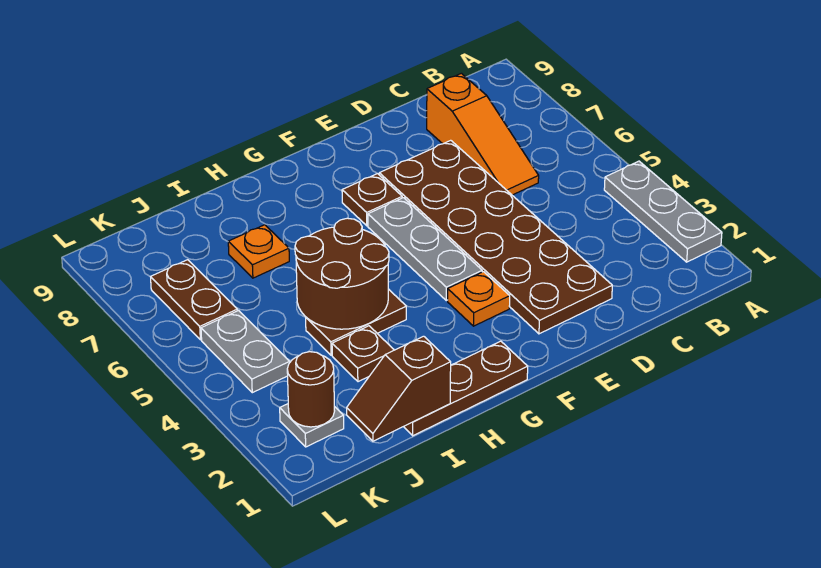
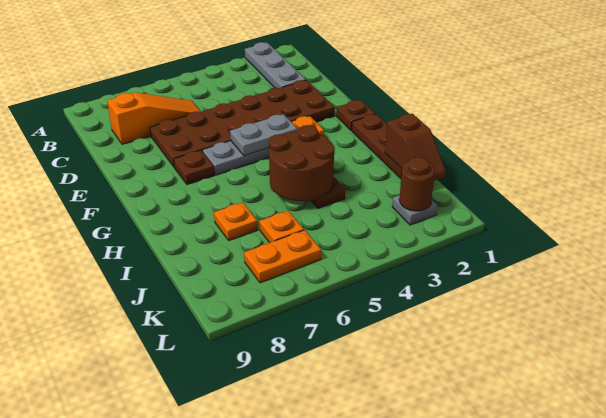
grey 1x3 plate [604,161,722,262] -> grey 1x3 plate turned to [245,42,306,88]
brown 1x1 plate [332,326,394,382] -> brown 1x1 plate moved to [336,100,375,130]
none -> orange 1x1 plate [260,211,304,243]
grey 1x2 plate [201,311,290,393] -> grey 1x2 plate moved to [230,114,298,156]
brown 1x2 plate [150,260,237,340] -> orange 1x2 plate [244,230,321,283]

